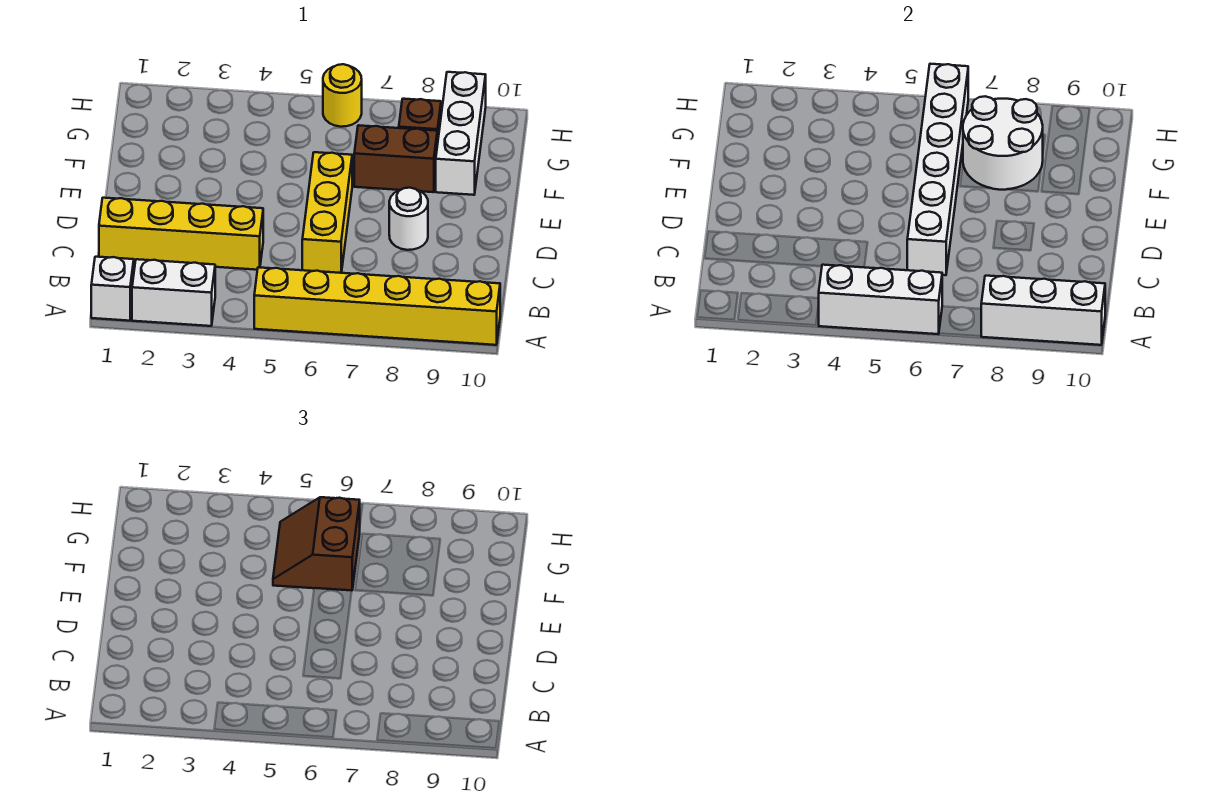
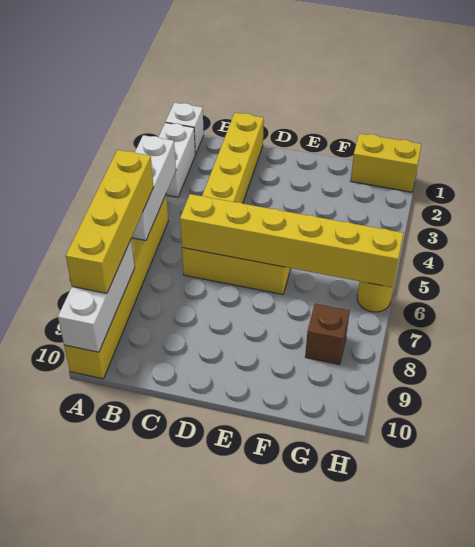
none -> yellow 1x4 brick [66,150,153,293]
white 1x6 brick [907,64,968,275] -> yellow 1x6 brick [180,194,404,288]
white 1x1 round brick [389,188,428,250] -> none
brown 2x2 slope [273,497,360,591] -> none
brown 1x2 brick [354,125,437,192] -> none
white 2x2 round brick [963,96,1043,190] -> none
white 1x3 brick [436,72,486,195] -> none
none -> yellow 1x2 brick [351,133,422,192]

